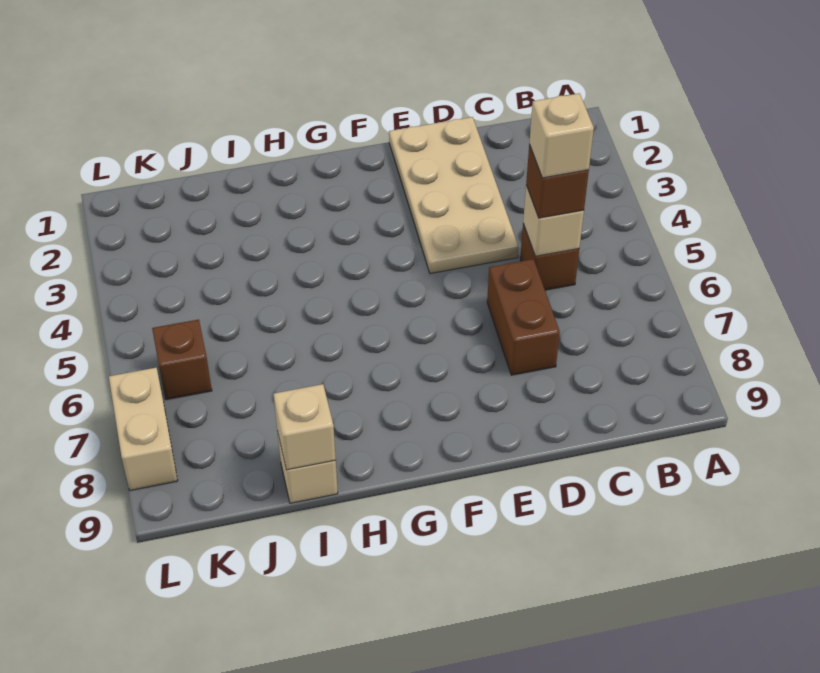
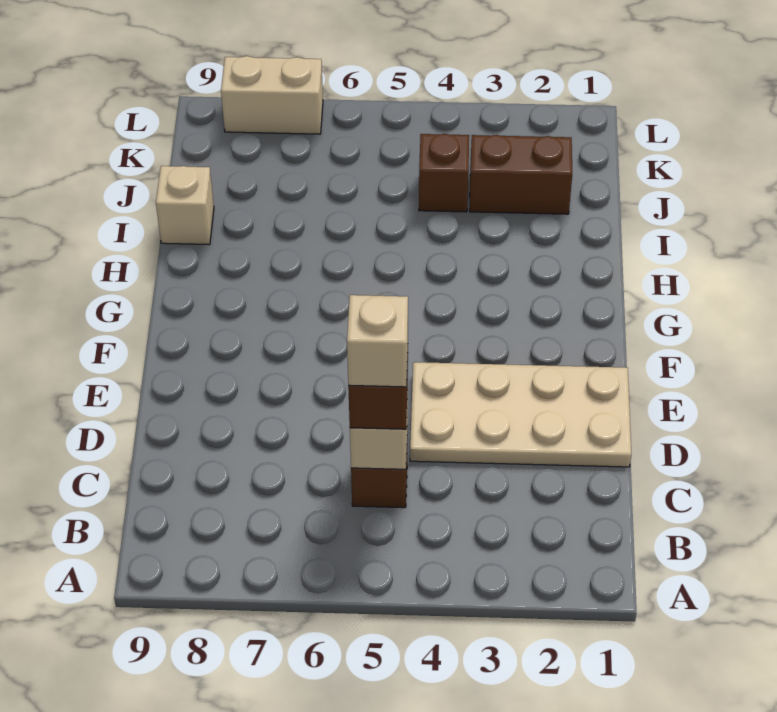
brown 1x2 brick [487,259,560,375] -> brown 1x2 brick moved to [470,135,572,214]
tan 1x1 brick [274,384,336,470] -> none
brown 1x1 brick [152,320,212,400] -> brown 1x1 brick moved to [419,134,469,212]

